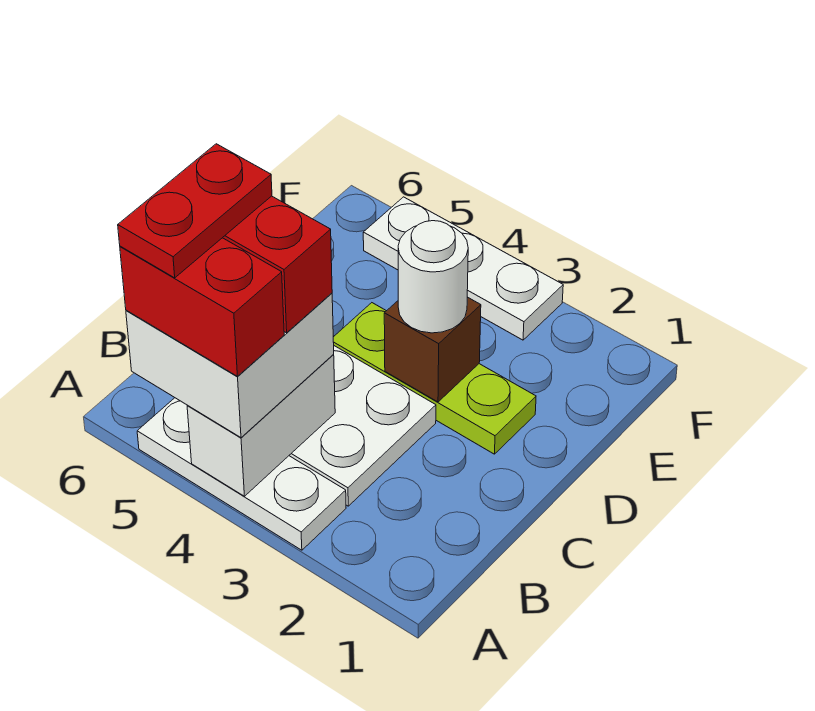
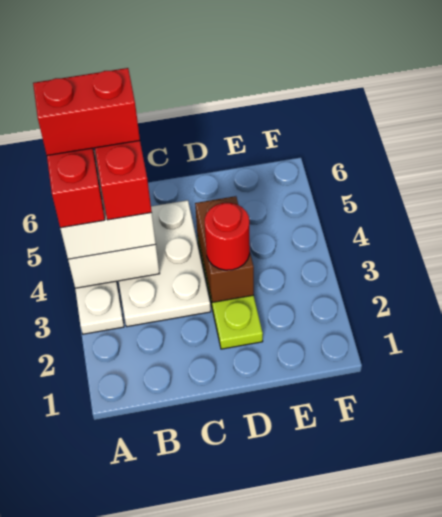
red 1x2 plate [118,144,272,278] -> red 1x2 brick [33,68,140,155]
brown 1x1 brick [384,297,481,402] -> brown 1x2 brick [195,196,254,303]
white 1x1 round brick [398,221,468,333] -> red 1x1 round brick [205,203,250,270]
white 1x3 plate [363,197,563,340] -> none

